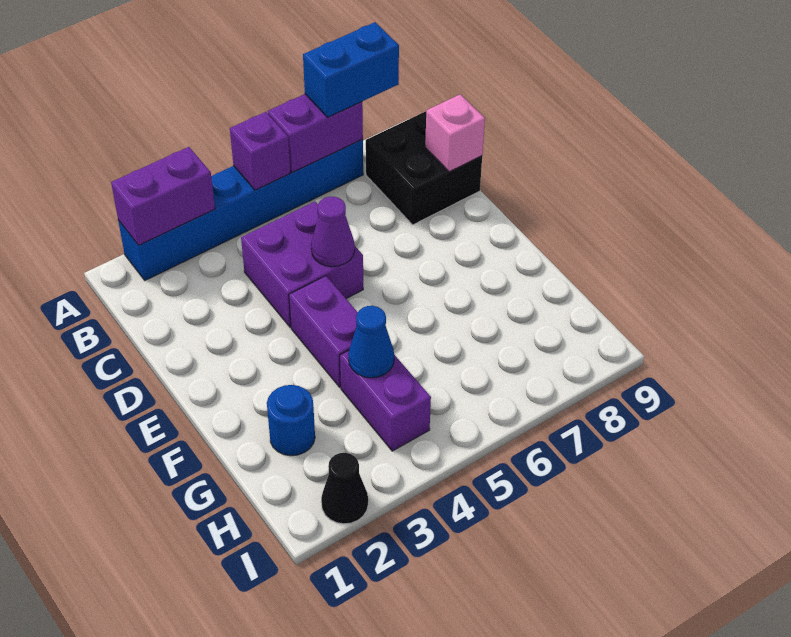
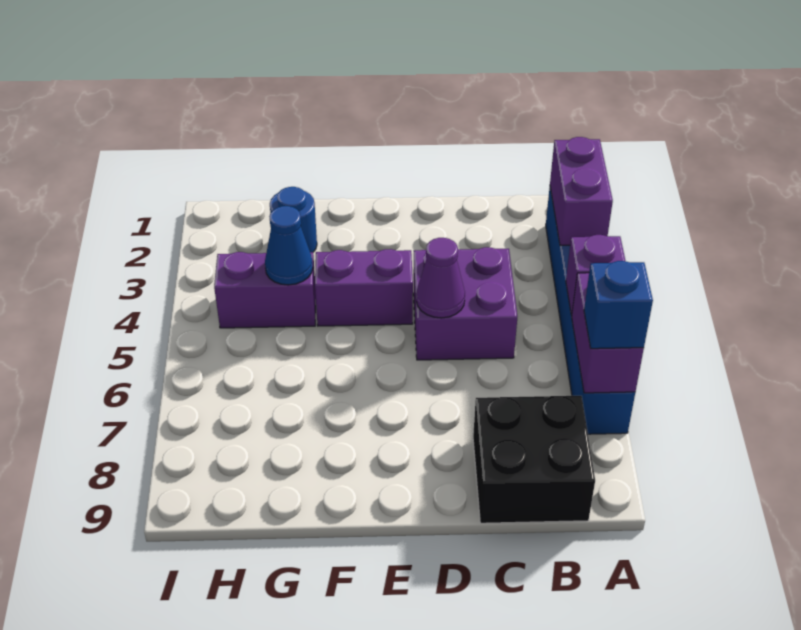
blue 1x2 brick [303,22,399,117] -> blue 1x1 brick [584,261,653,349]
pink 1x1 brick [425,94,485,172] -> none
black 1x1 cone [321,453,368,524] -> none

